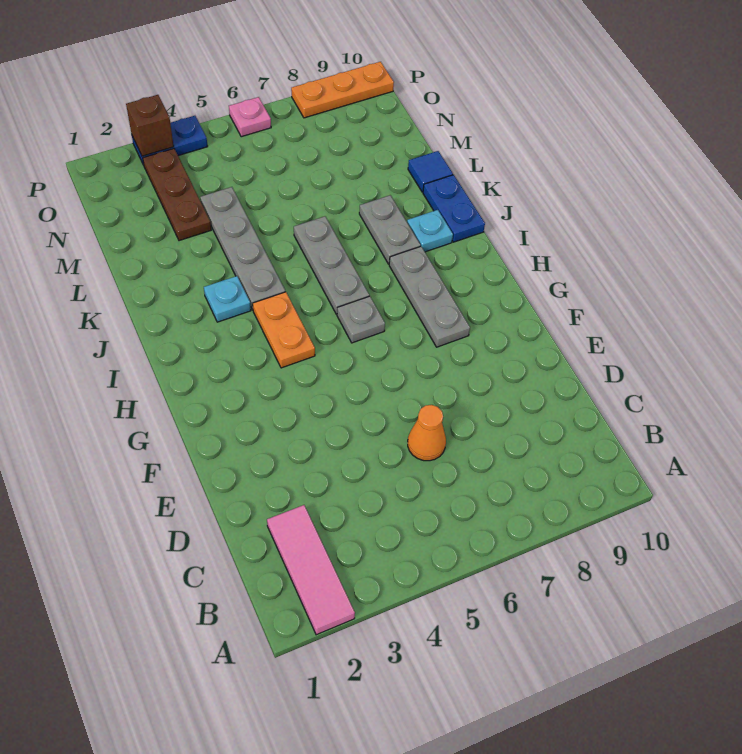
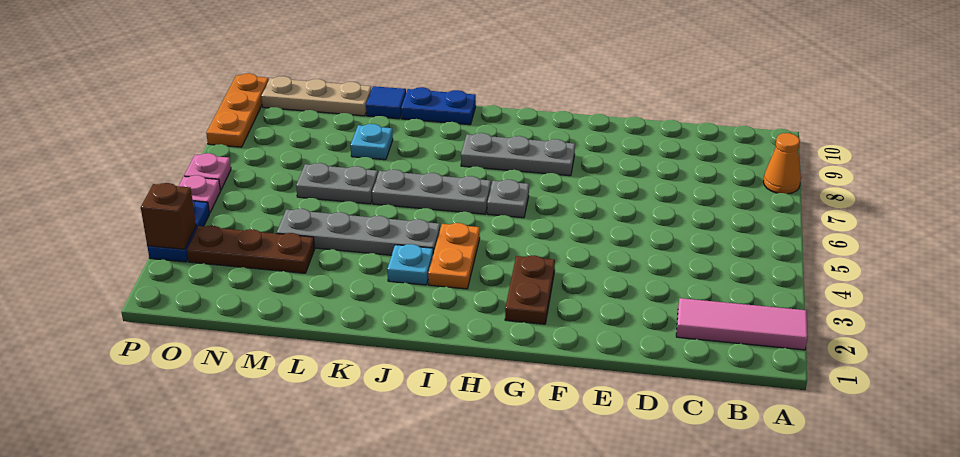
orange 1x1 cone [408,405,446,461] -> orange 1x1 cone moved to [763,133,801,194]
none -> brown 1x2 plate [505,255,555,324]
orange 1x2 plate [253,292,315,368] -> orange 1x2 plate turned to [428,223,480,289]
grey 1x2 plate [359,195,421,264] -> grey 1x2 plate moved to [296,163,378,204]
cyan 1x1 plate [407,210,453,252] -> cyan 1x1 plate moved to [351,124,393,160]
none -> tan 1x3 plate [261,76,371,116]
none -> pink 1x1 plate [179,175,220,213]

